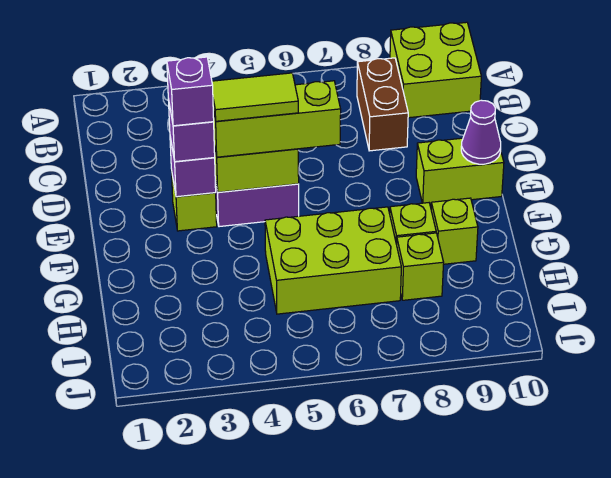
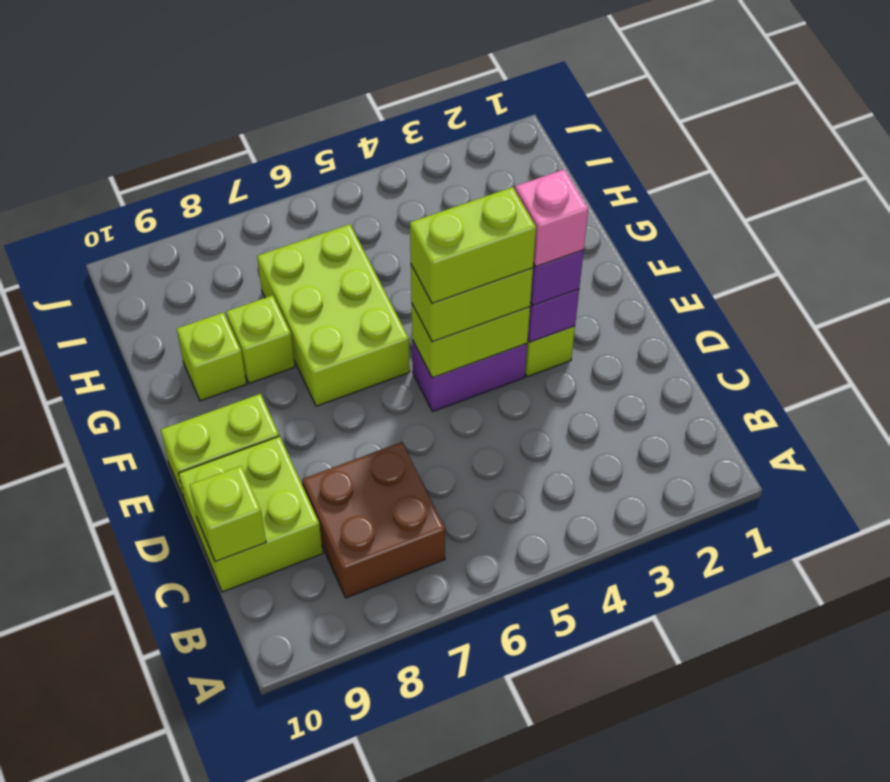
lime 2x2 brick [390,22,481,118] -> lime 2x2 brick moved to [179,436,323,592]
brown 1x2 brick [357,58,408,151] -> brown 2x2 brick [302,442,445,598]
purple 1x1 brick [167,57,214,126] -> pink 1x1 brick [515,169,588,267]
lime 1x3 brick [213,81,341,157] -> lime 1x2 brick [411,265,533,342]
lime 1x2 tile [212,73,298,121] -> lime 1x2 brick [410,187,536,304]
purple 1x1 cone [461,100,501,164] -> none
lime 2x3 brick [265,207,401,314] -> lime 2x3 brick turned to [257,224,410,406]
lime 1x1 brick [397,233,444,300] -> lime 1x1 brick moved to [190,466,266,562]

